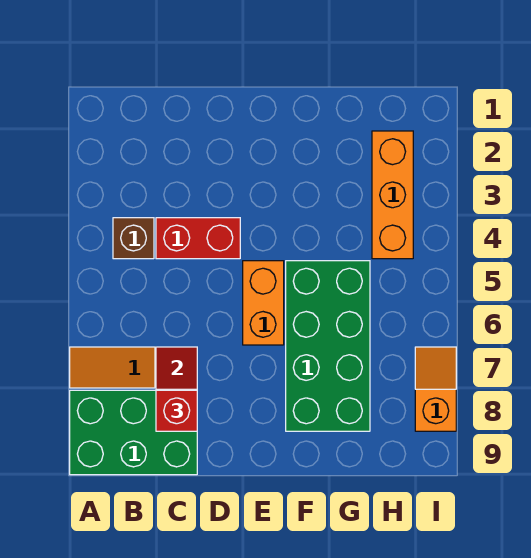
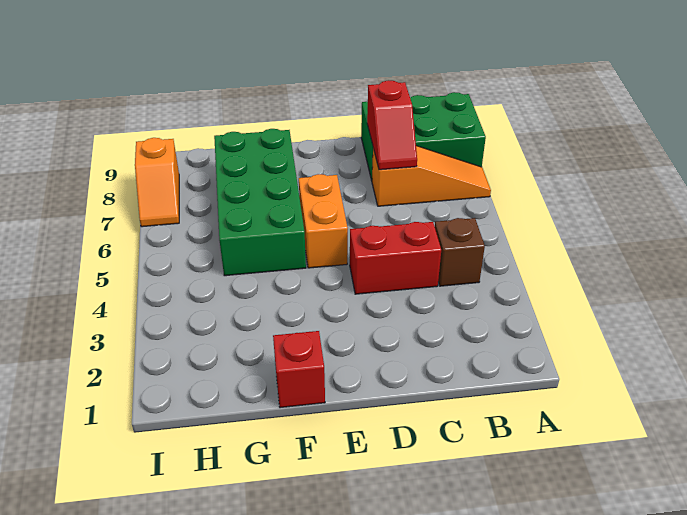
red 1x1 brick [156,390,197,431] -> red 1x1 brick moved to [273,331,325,408]
orange 1x3 brick [372,131,413,259] -> none

